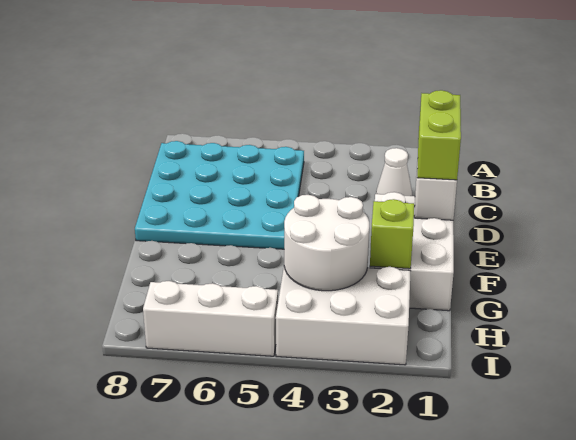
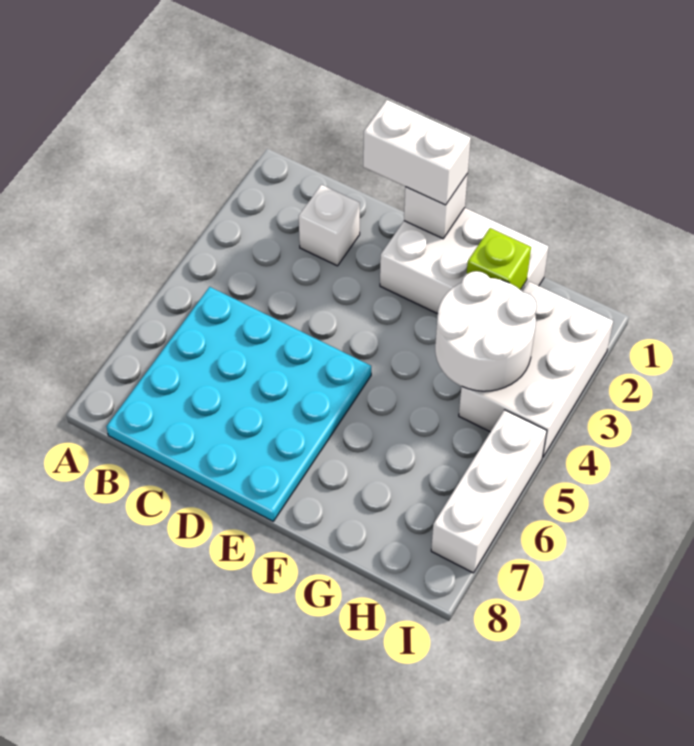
white 1x1 cone [376,148,412,196] -> white 1x1 brick [299,185,360,266]
lime 1x2 brick [417,90,461,180] -> white 1x2 brick [363,100,471,205]

